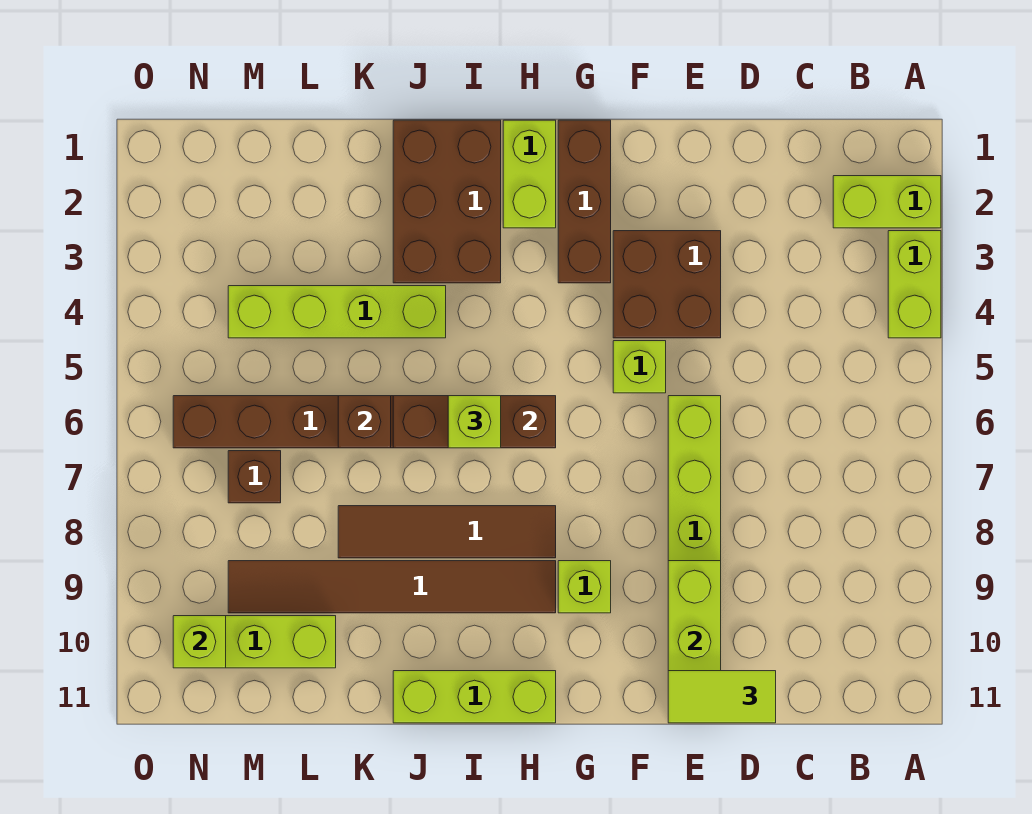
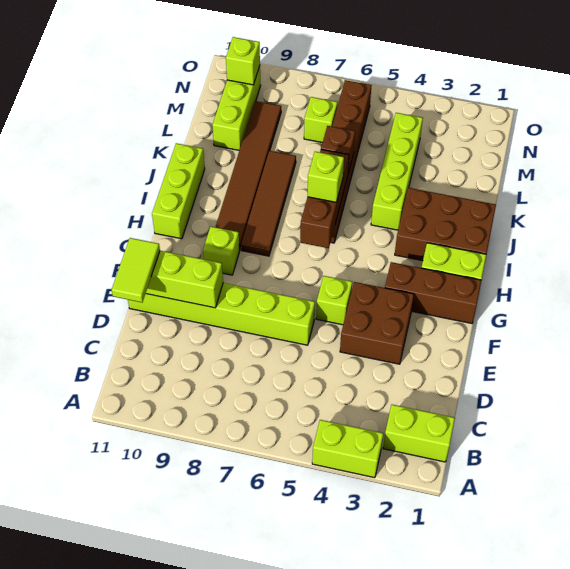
lime 1x2 brick [833,176,941,228] -> lime 1x2 brick turned to [383,405,455,462]
brown 1x1 brick [228,451,281,503] -> lime 1x1 brick [304,97,337,143]

